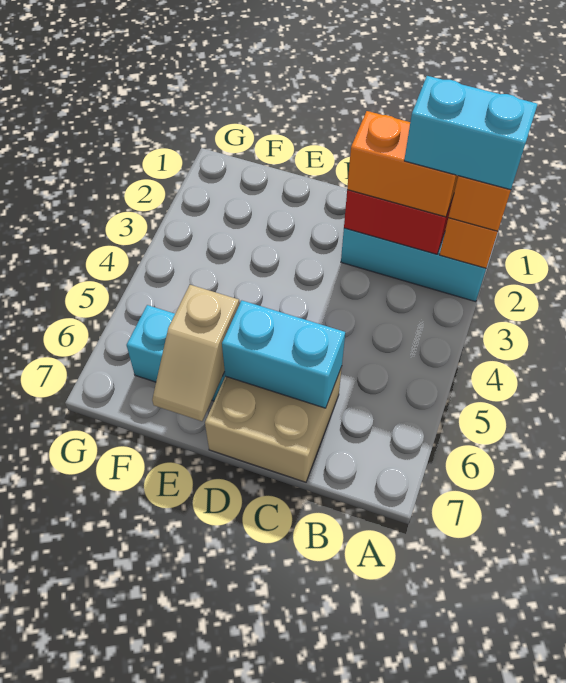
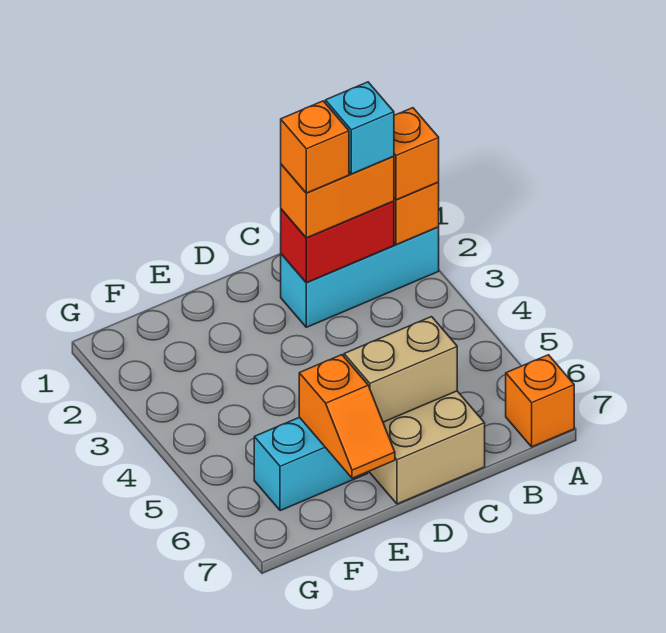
cyan 1x2 brick [404,76,537,190] -> cyan 1x1 brick [325,82,394,174]
none -> orange 1x1 brick [506,355,574,447]
none -> orange 1x1 brick [281,101,349,193]
cyan 1x2 brick [222,301,345,408] -> tan 1x2 brick [344,317,457,422]
tan 1x2 slope [152,285,239,421] -> orange 1x2 slope [299,355,395,478]

